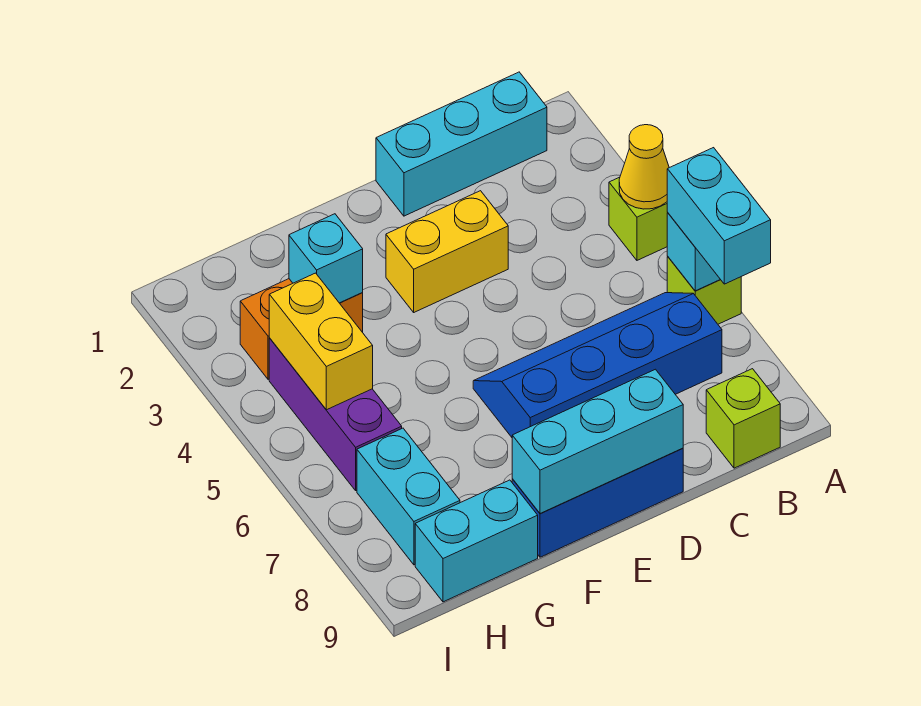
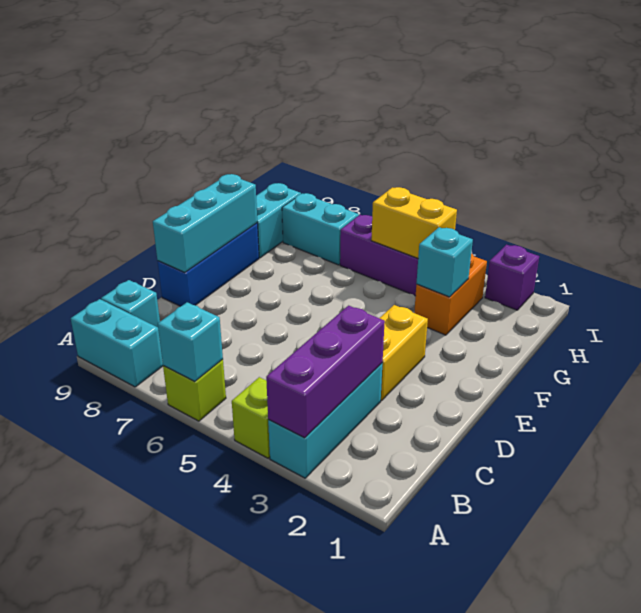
none -> purple 1x3 brick [266,306,385,438]
yellow 1x1 cone [619,125,669,209] -> none
cyan 1x2 brick [667,148,771,284] -> cyan 1x2 brick moved to [71,299,163,387]
cyan 1x3 brick [376,72,547,216] -> cyan 1x3 brick moved to [268,363,382,478]
blue 2x4 slope [473,293,722,437] -> none
lime 1x1 brick [706,369,780,468] -> cyan 1x1 brick [101,280,160,327]
none -> purple 1x1 brick [485,245,539,310]

